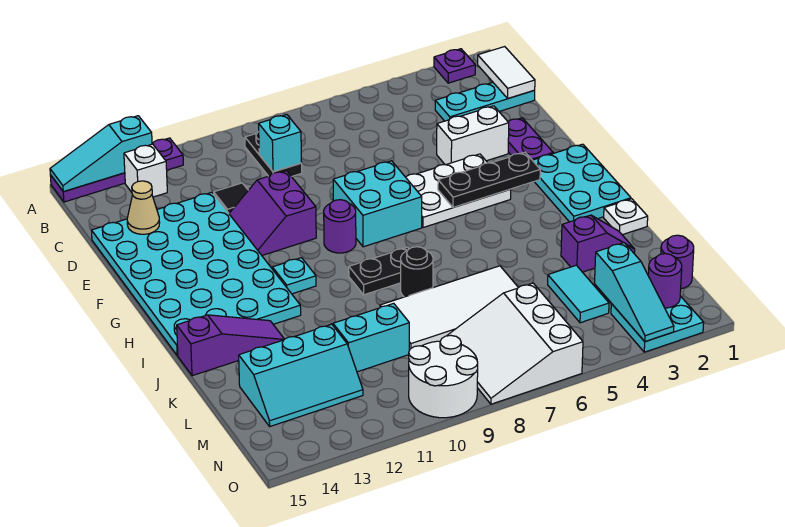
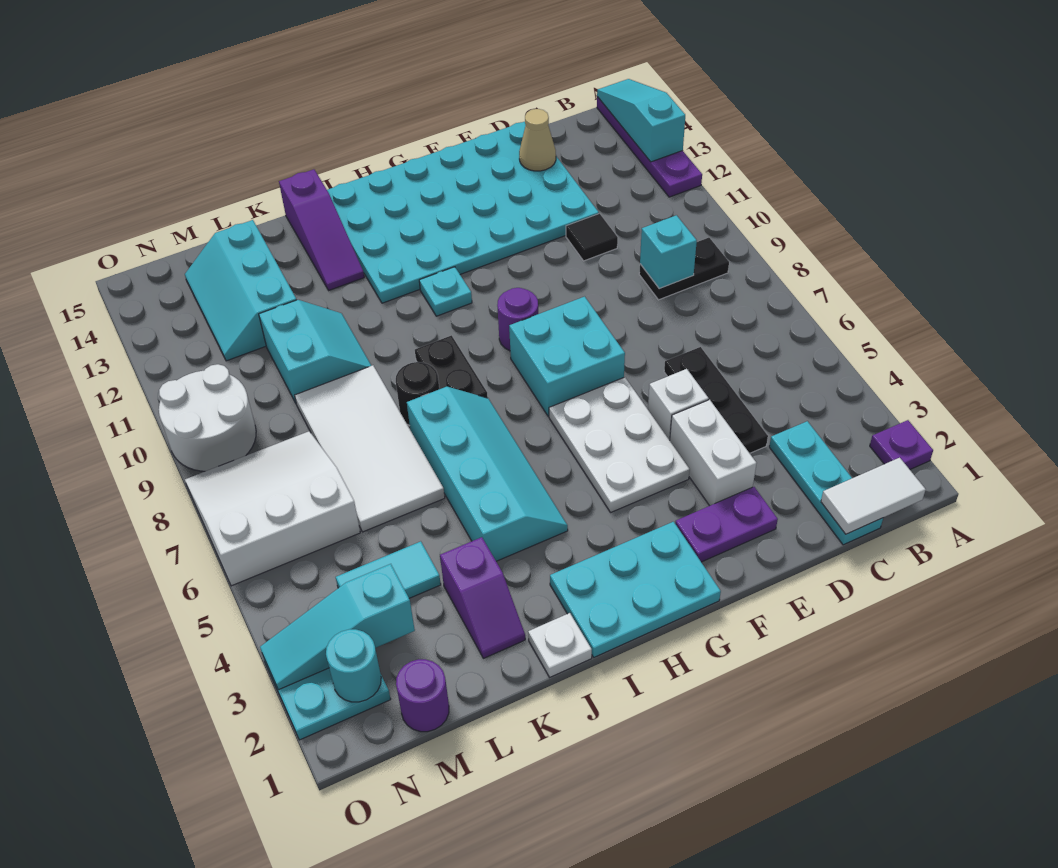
white 1x1 brick [124,144,167,197] -> white 1x1 brick moved to [648,369,709,440]
purple 2x2 slope [229,171,316,255] -> none
black 1x3 plate [438,152,540,207] -> black 1x3 plate moved to [664,347,768,453]
none -> cyan 2x4 slope [407,387,568,561]
purple 1x1 round brick [648,254,682,308] -> cyan 1x1 round brick [326,629,381,702]

